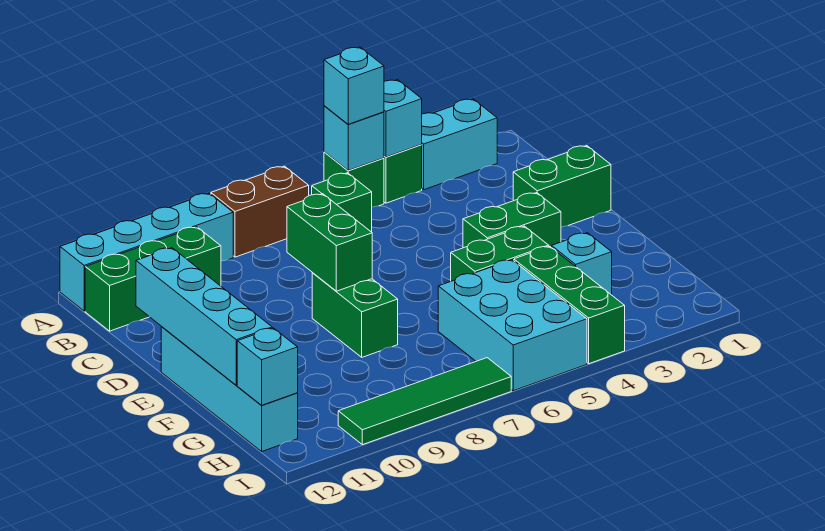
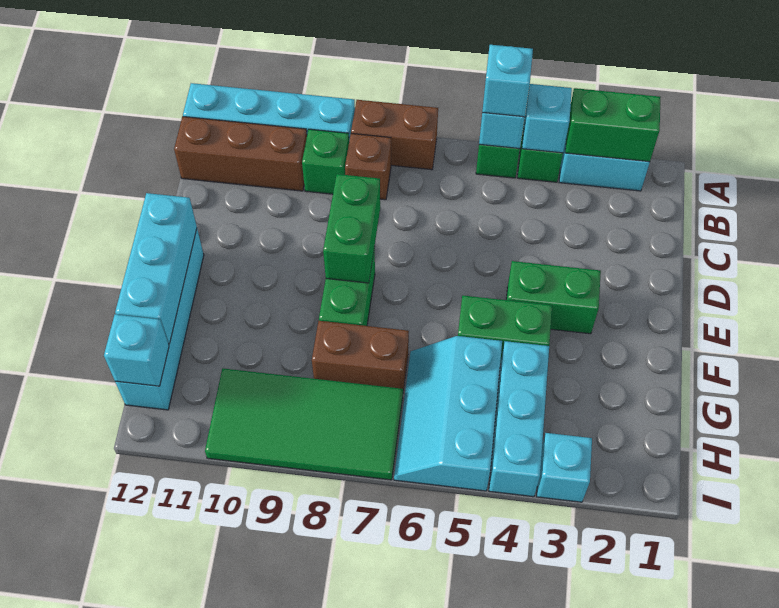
green 1x1 brick [312,173,372,232] -> green 1x1 brick moved to [302,129,349,194]
none -> brown 1x1 brick [345,134,391,200]
green 1x3 brick [85,227,221,331] -> brown 1x3 brick [174,117,307,191]
green 1x2 brick [513,146,611,227] -> green 1x2 brick moved to [565,88,660,162]
cyan 1x4 brick [136,248,272,385] -> cyan 1x3 brick [115,193,197,344]
cyan 1x1 brick [552,233,612,295] -> cyan 1x1 brick moved to [537,433,592,502]
green 1x3 brick [514,246,625,364] -> cyan 1x3 brick [489,341,549,497]
cyan 2x3 brick [438,260,587,391] -> cyan 2x3 slope [394,336,502,491]
none -> brown 1x2 brick [312,321,409,391]
green 1x4 tile [338,358,511,445] -> green 2x4 tile [205,368,403,480]

